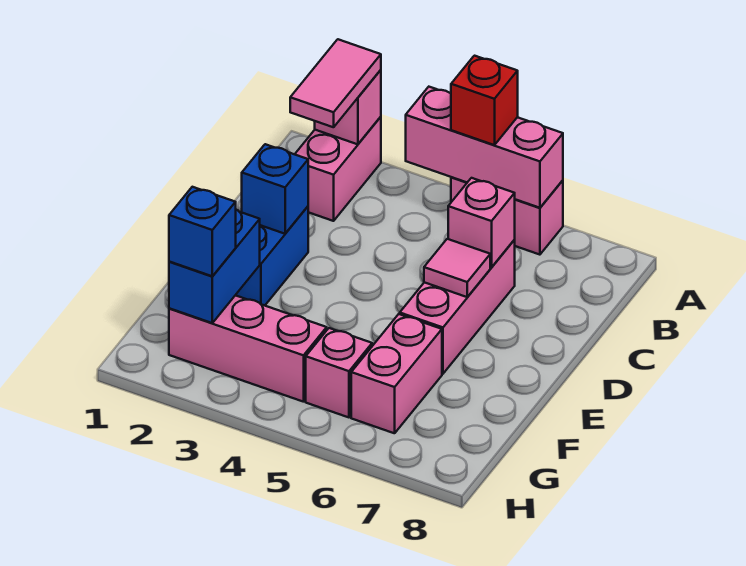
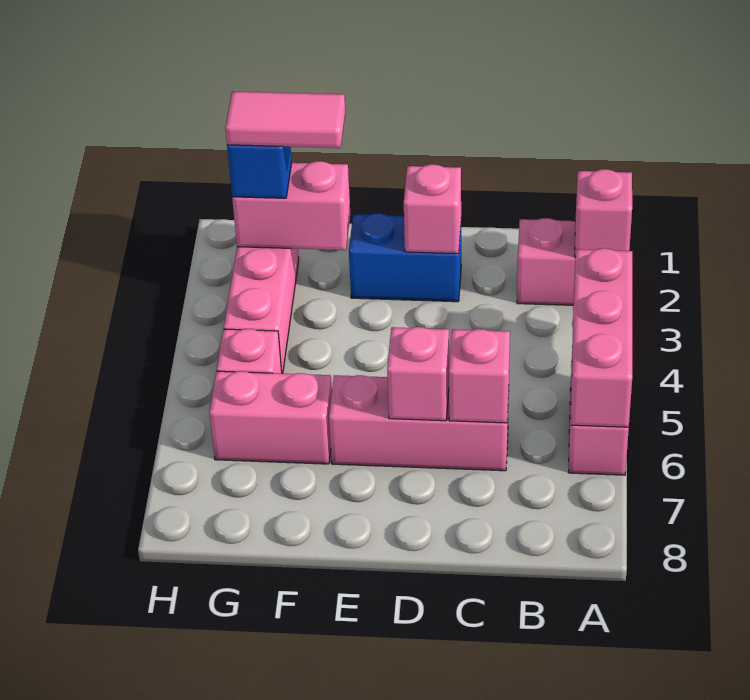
pink 1x2 tile [290,39,381,127] -> pink 1x2 tile moved to [225,91,345,148]
red 1x1 brick [451,56,518,145] -> none
blue 1x1 brick [242,144,308,234] -> pink 1x1 brick [404,164,461,254]
pink 1x1 tile [424,239,490,297] -> pink 1x1 brick [387,327,449,421]
blue 1x2 brick [169,210,260,323] -> pink 1x2 brick [232,161,350,250]

